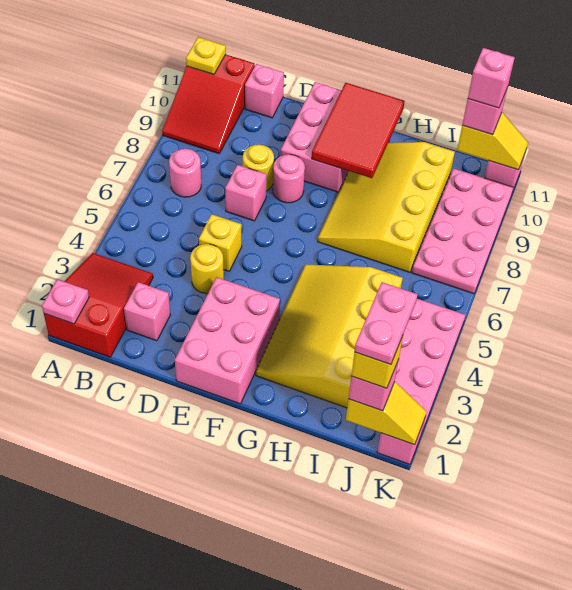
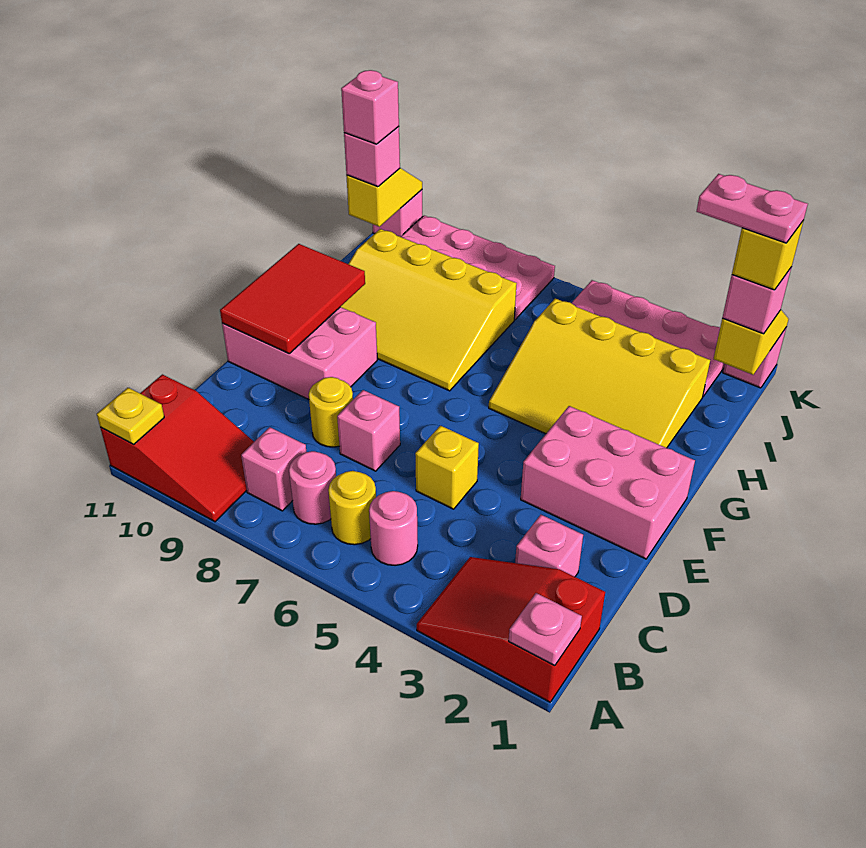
pink 1x1 brick [245,64,284,118] -> pink 1x1 brick moved to [241,427,306,511]
yellow 1x1 round brick [190,244,224,294] -> yellow 1x1 round brick moved to [328,471,376,545]
pink 1x1 round brick [273,154,305,203] -> pink 1x1 round brick moved to [369,491,418,565]
red 2x3 tile [312,83,405,178] -> red 2x3 tile turned to [220,244,365,354]

